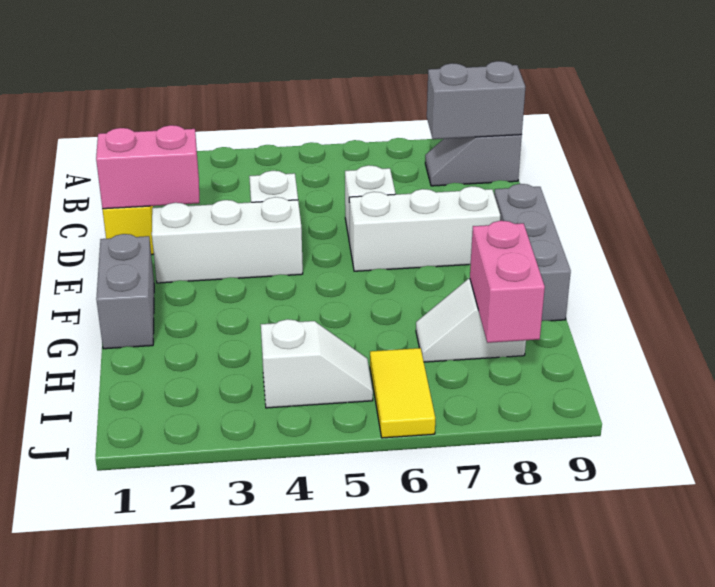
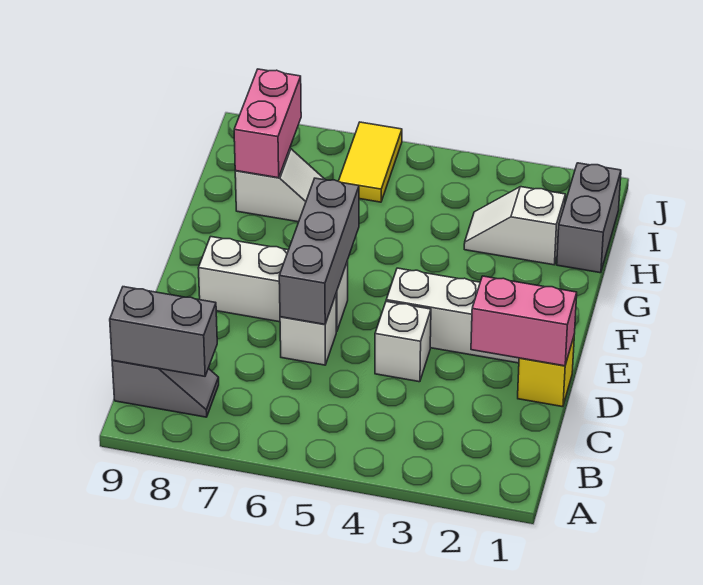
grey 1x3 brick [494,184,571,321] -> grey 1x3 brick moved to [279,178,359,324]
grey 1x2 brick [96,234,154,349] -> grey 1x2 brick moved to [557,163,621,273]
white 1x2 slope [261,319,373,408] -> white 1x2 slope moved to [464,187,566,265]

